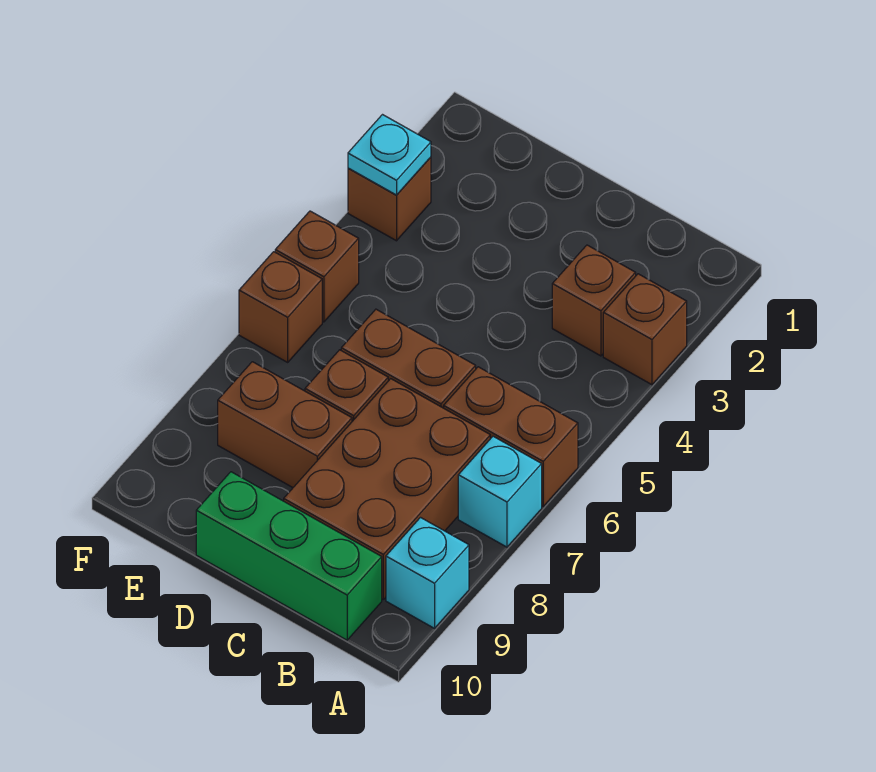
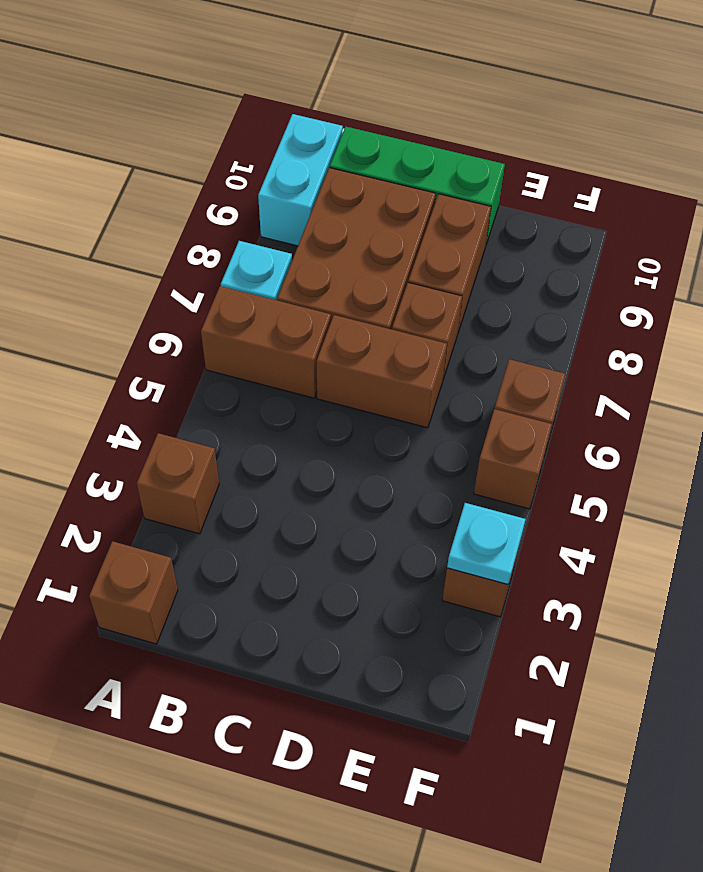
cyan 1x1 brick [386,518,469,628] -> cyan 1x2 brick [258,114,343,246]
brown 1x1 brick [552,245,636,356] -> brown 1x1 brick moved to [89,541,178,644]
brown 1x2 brick [218,362,352,488] -> brown 1x2 brick turned to [408,194,491,332]

